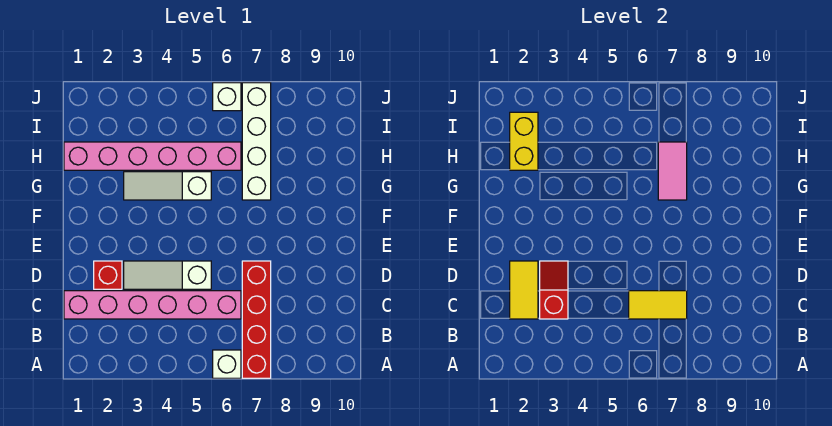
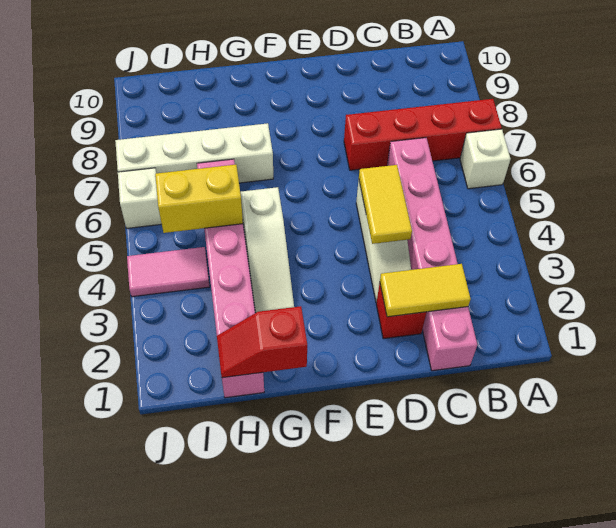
red 1x2 slope [540,261,568,319] -> red 1x2 slope moved to [217,306,307,378]
yellow 1x2 tile [629,291,687,319] -> yellow 1x2 tile moved to [359,165,412,244]
pink 1x2 tile [658,142,687,200] -> pink 1x2 tile moved to [127,247,210,297]
yellow 1x2 brick [510,112,538,170] -> yellow 1x2 brick moved to [155,165,243,233]

